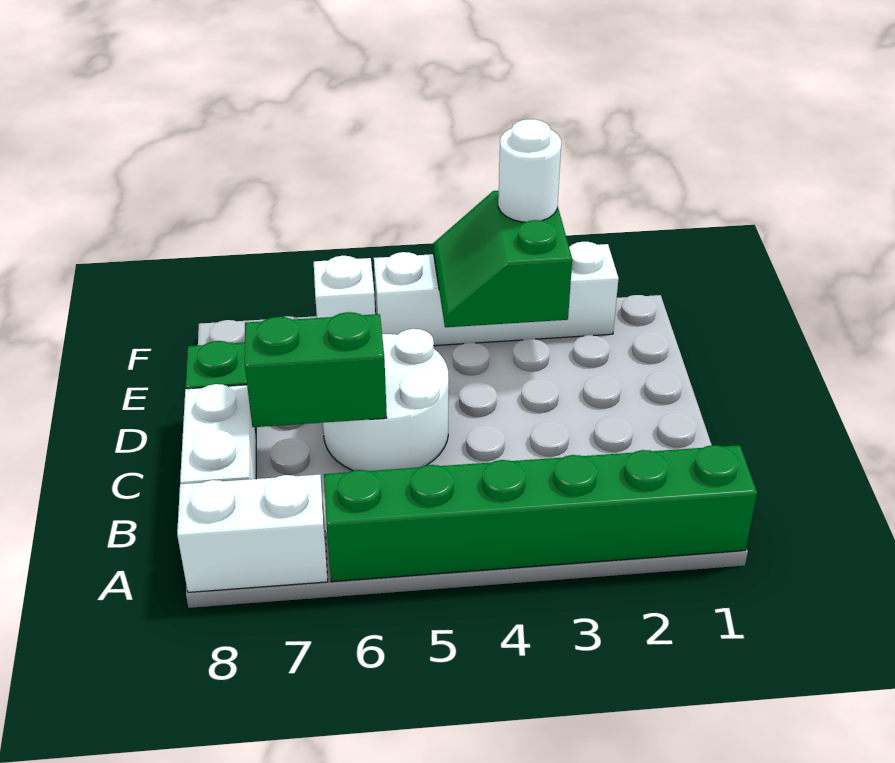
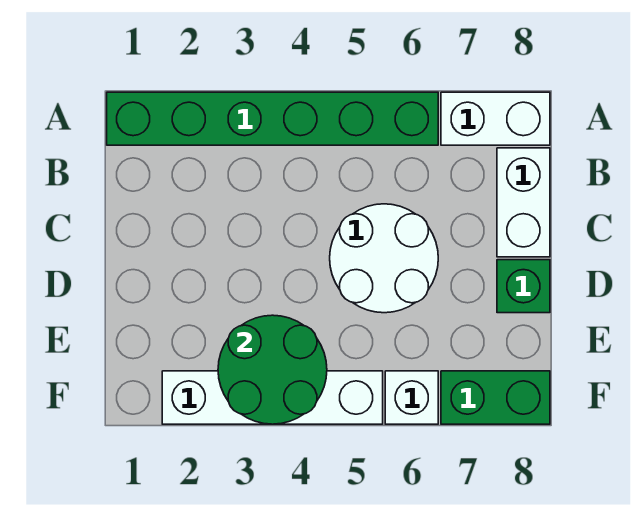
green 1x2 brick [245,312,387,427] -> green 1x2 brick moved to [441,371,550,424]
green 2x2 slope [433,191,572,327] -> green 2x2 round brick [218,315,327,424]
white 1x1 round brick [498,119,561,222] -> none

